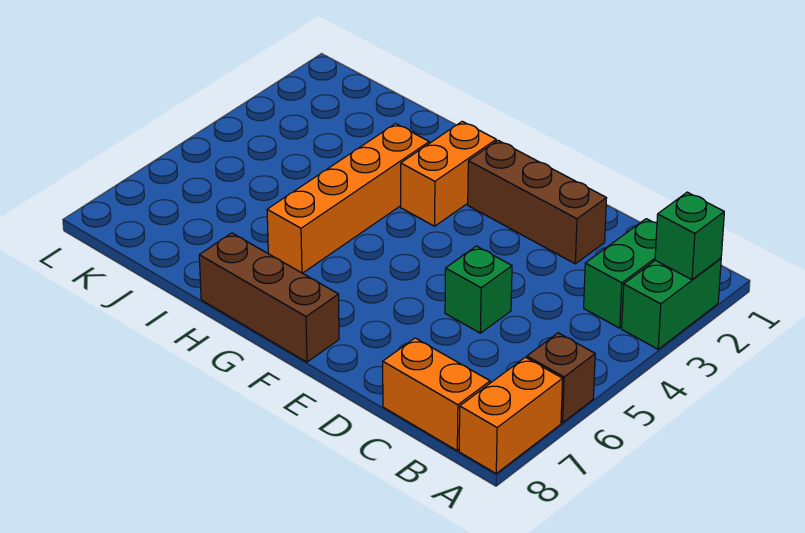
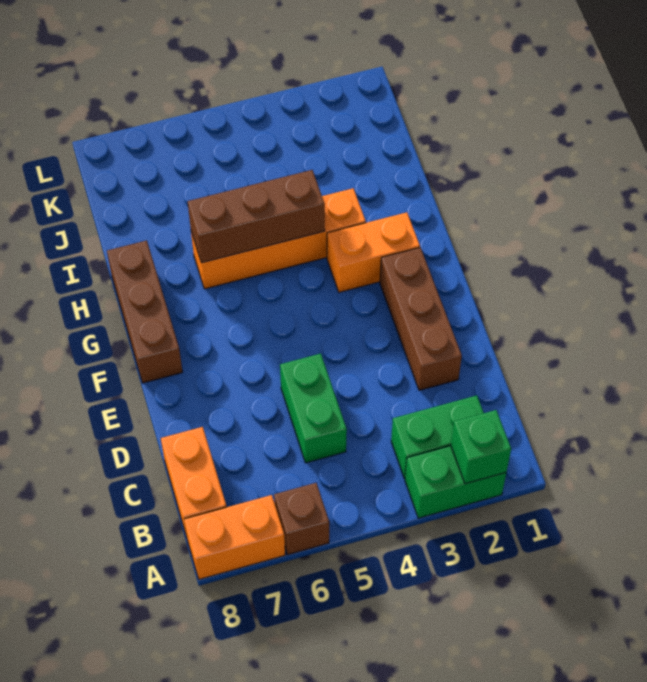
green 1x1 brick [445,246,512,333] -> green 1x2 brick [280,354,347,463]
none -> brown 1x3 brick [188,170,325,263]

